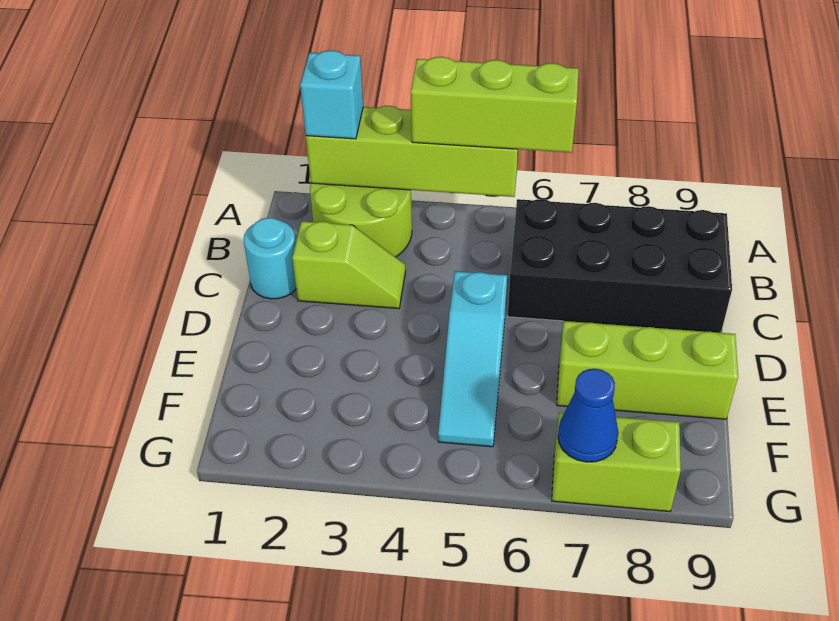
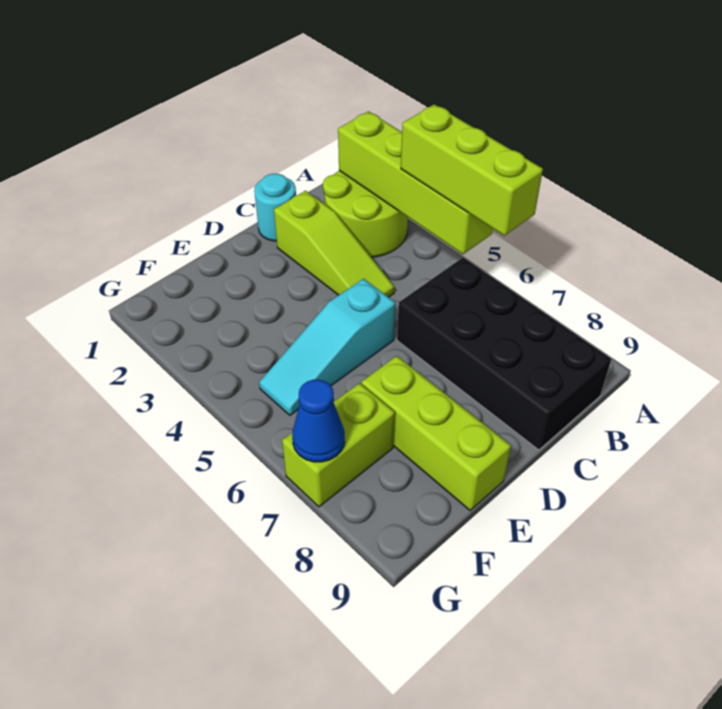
cyan 1x1 brick [300,50,363,139] -> none
lime 1x2 slope [292,221,406,309] -> lime 1x3 slope [274,191,394,297]
lime 1x2 brick [552,412,681,512] -> lime 1x2 brick turned to [282,383,395,507]

